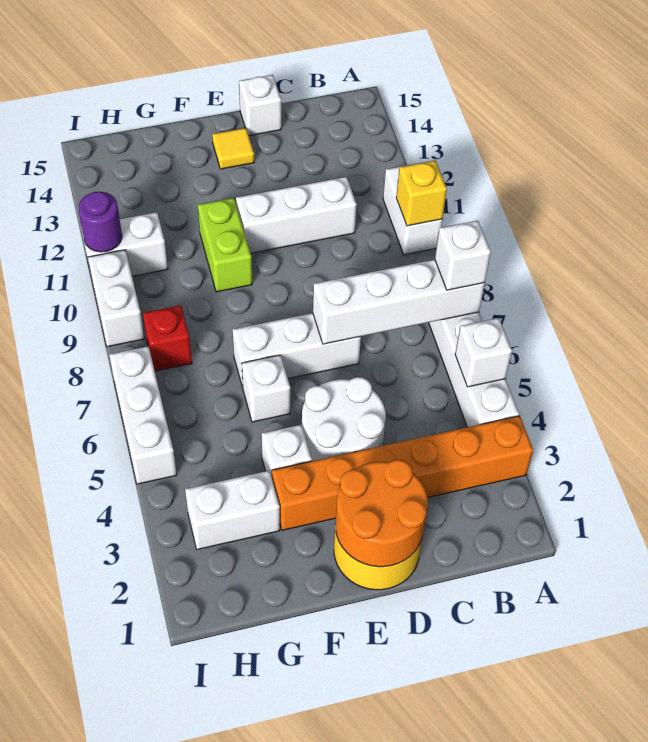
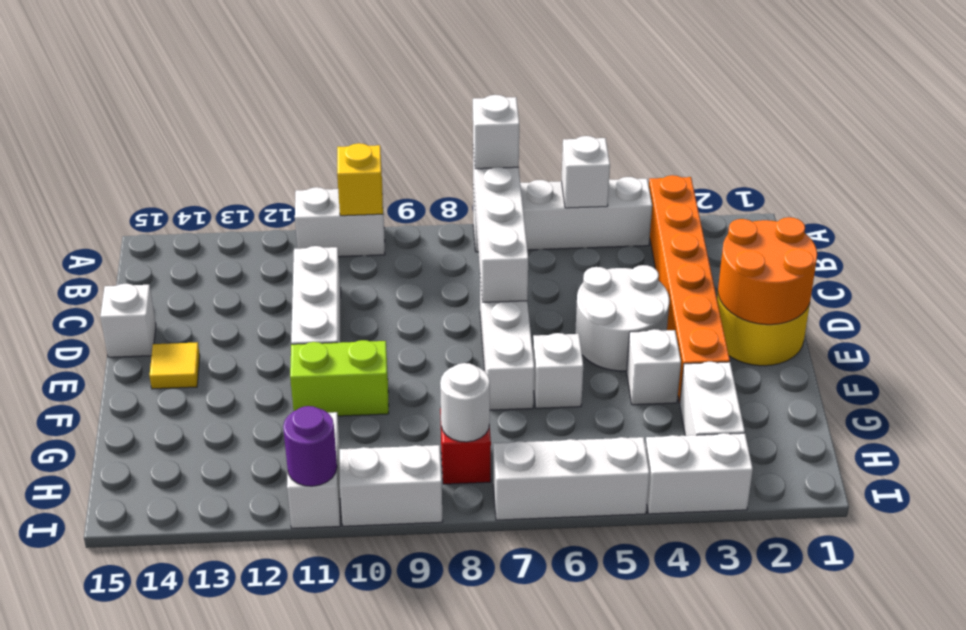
none -> white 1x1 round brick [440,363,490,442]
none -> white 1x2 brick [645,433,753,514]

